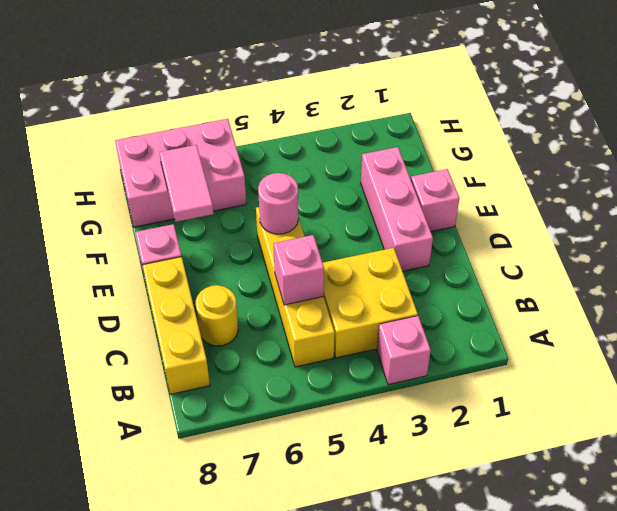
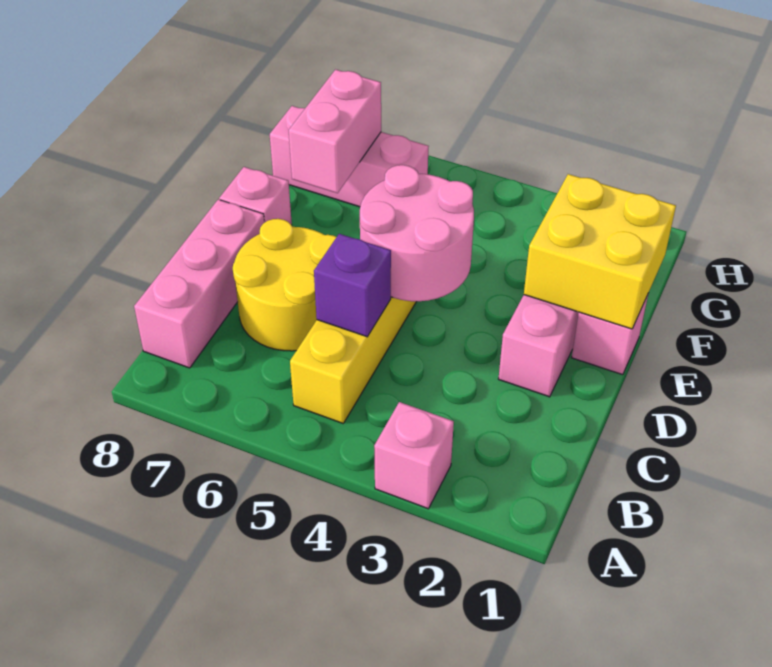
yellow 2x2 brick [323,248,418,358] -> yellow 2x2 brick moved to [524,174,676,329]
yellow 1x3 brick [143,257,210,394] -> pink 1x3 brick [134,200,264,368]
pink 1x1 brick [274,235,324,305] -> purple 1x1 brick [314,234,391,337]
yellow 1x1 round brick [196,285,238,346] -> yellow 2x2 round brick [233,219,336,351]
pink 1x1 round brick [258,173,299,234] -> pink 2x2 round brick [360,165,474,301]
pink 1x2 tile [159,145,214,222] -> pink 1x2 brick [289,70,381,193]
pink 2x3 brick [115,119,246,227] -> pink 1x3 brick [270,106,429,207]

